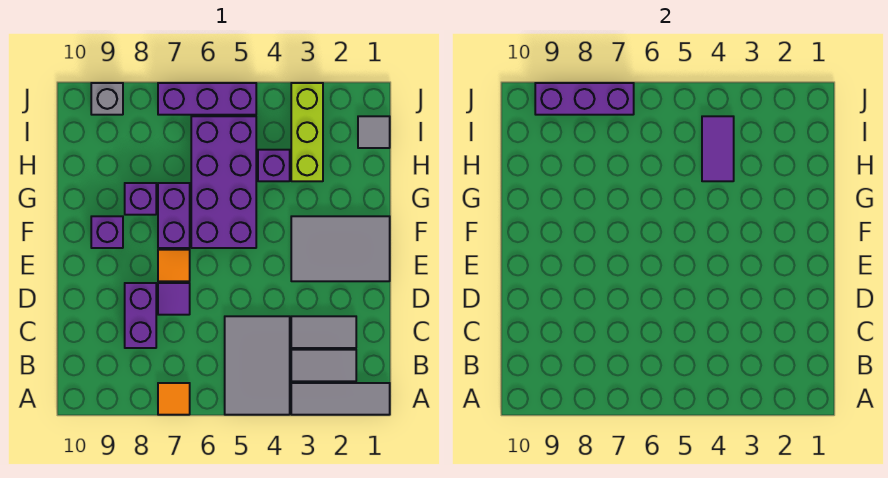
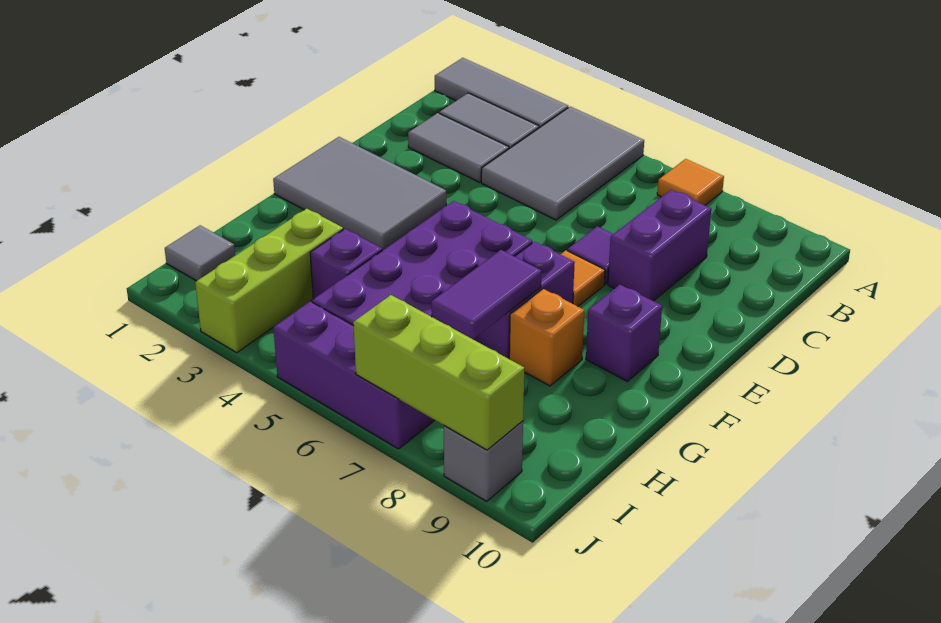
purple 1x1 brick [125,183,156,215] -> orange 1x1 brick [509,289,584,386]
purple 1x2 tile [702,116,734,181] -> purple 1x2 tile moved to [431,250,542,339]
purple 1x3 brick [535,83,634,115] -> lime 1x3 brick [353,295,524,450]

